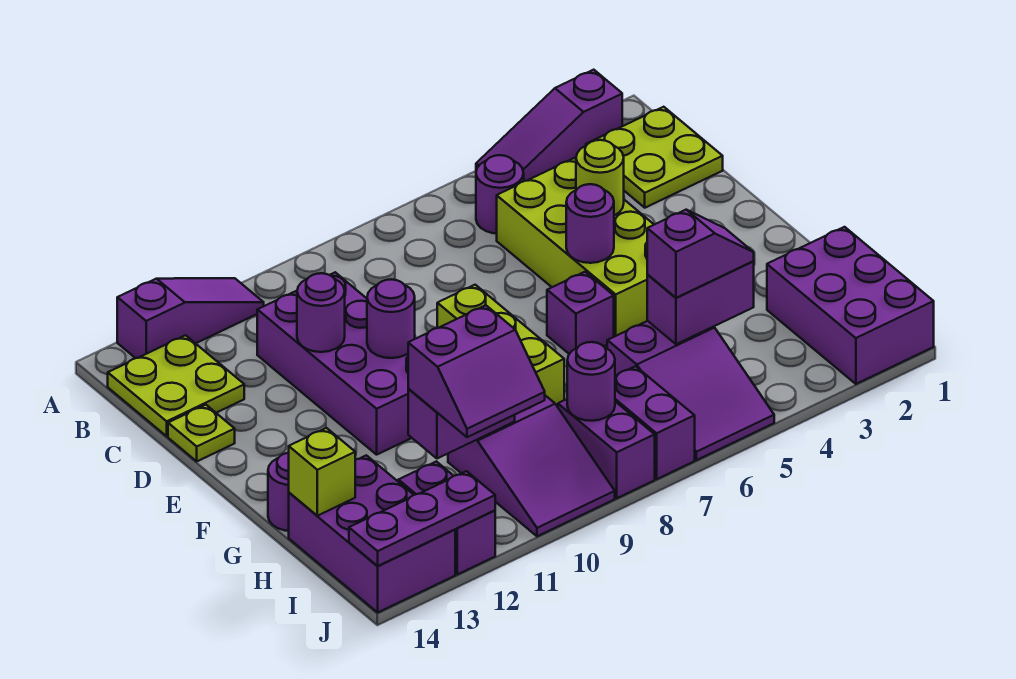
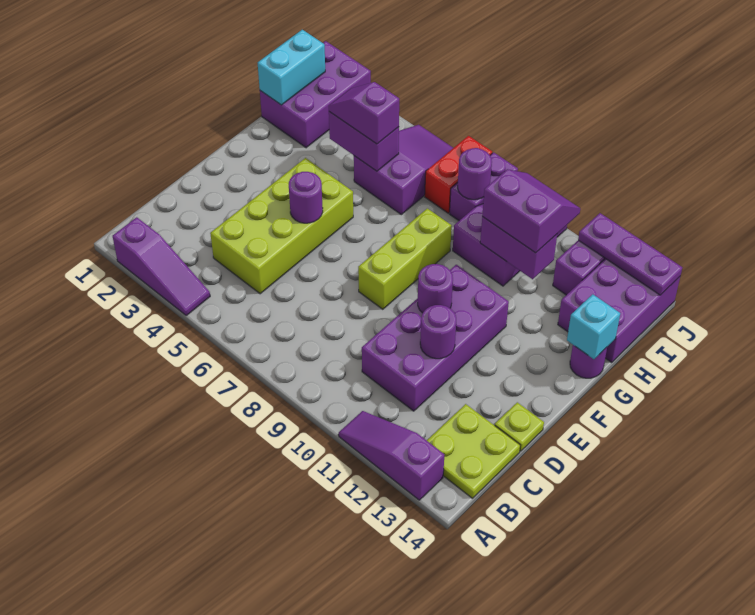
lime 2x2 plate [586,107,723,208] -> none
purple 1x1 round brick [476,155,524,234] -> none
lime 1x1 round brick [576,140,624,216] -> none
purple 1x1 brick [547,272,614,354] -> none
none -> cyan 1x1 brick [567,294,620,359]
none -> cyan 1x2 brick [258,30,325,105]
lime 1x1 brick [289,428,355,516] -> none
purple 1x2 brick [615,366,695,479] -> red 1x2 brick [425,136,492,213]

